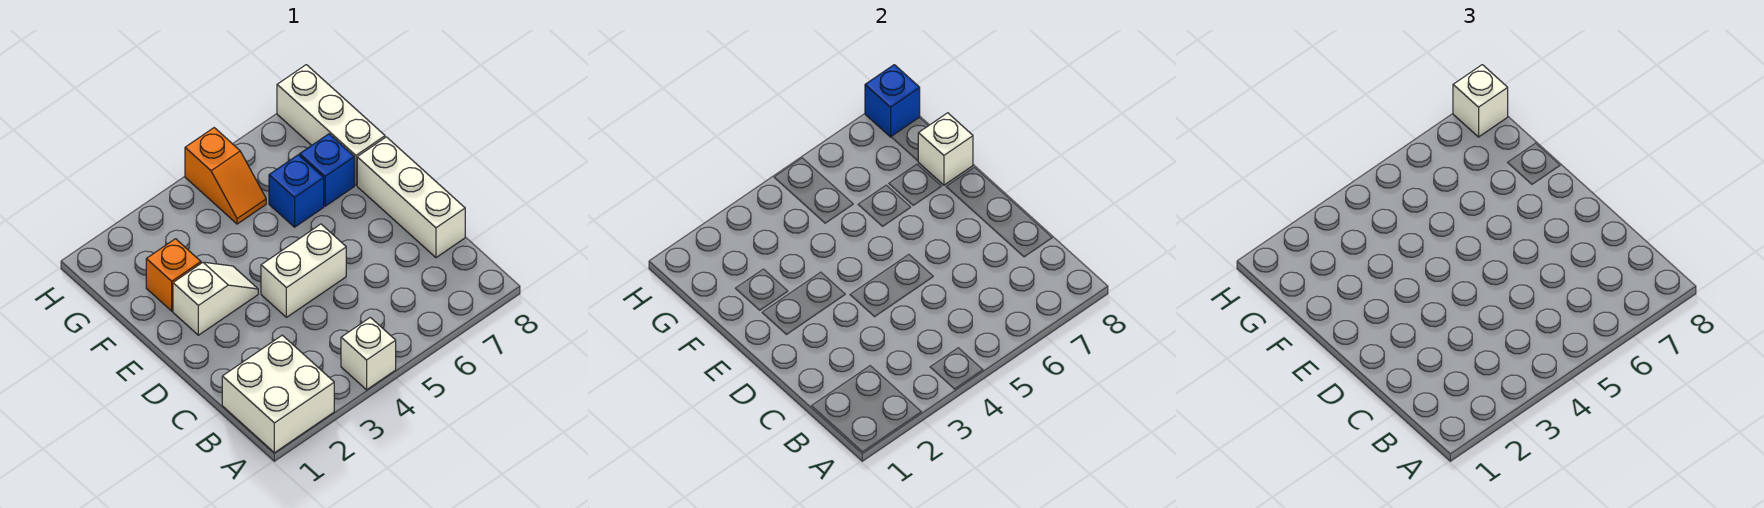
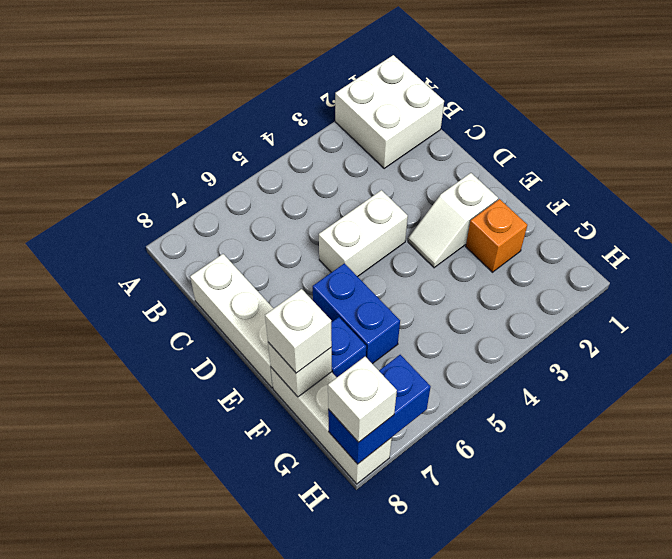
white 1x1 brick [341,317,396,390] -> white 1x1 brick moved to [265,289,332,373]
blue 1x1 brick [269,155,324,227] -> blue 1x2 brick [313,263,400,364]
orange 1x2 slope [185,128,266,224] -> none
blue 1x1 brick [865,65,920,137] -> blue 1x2 brick [328,355,431,464]

